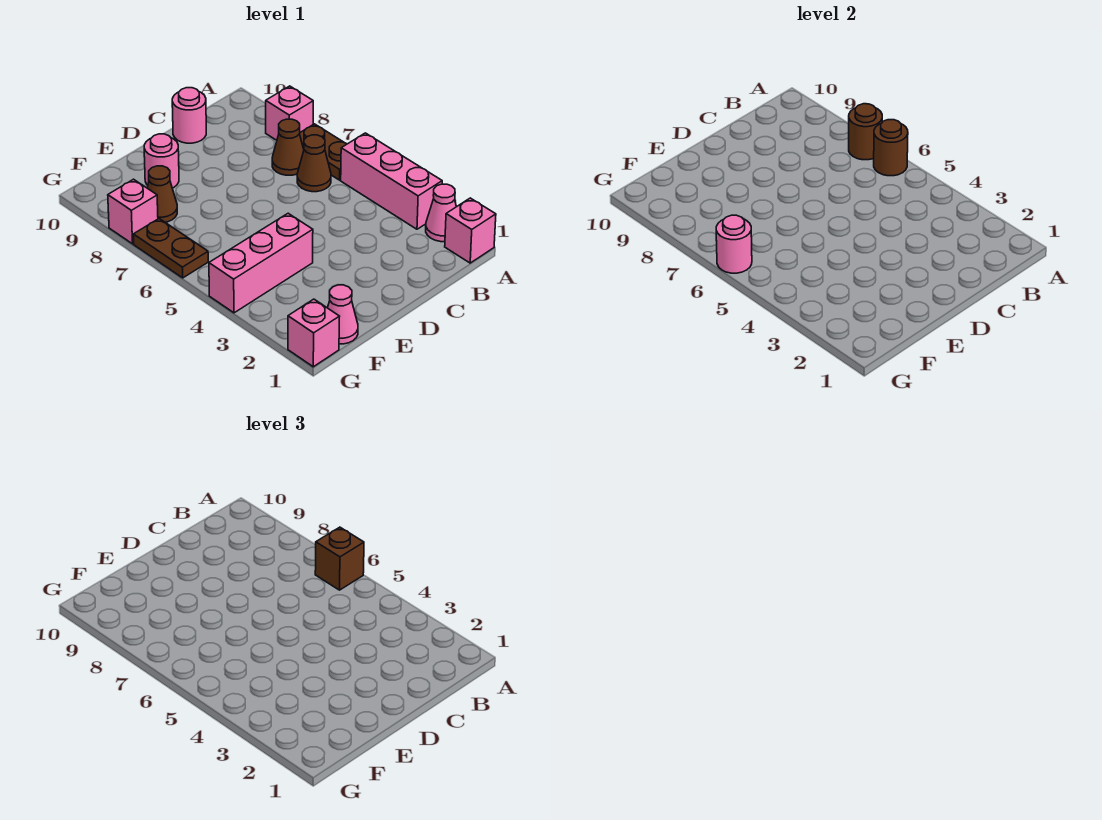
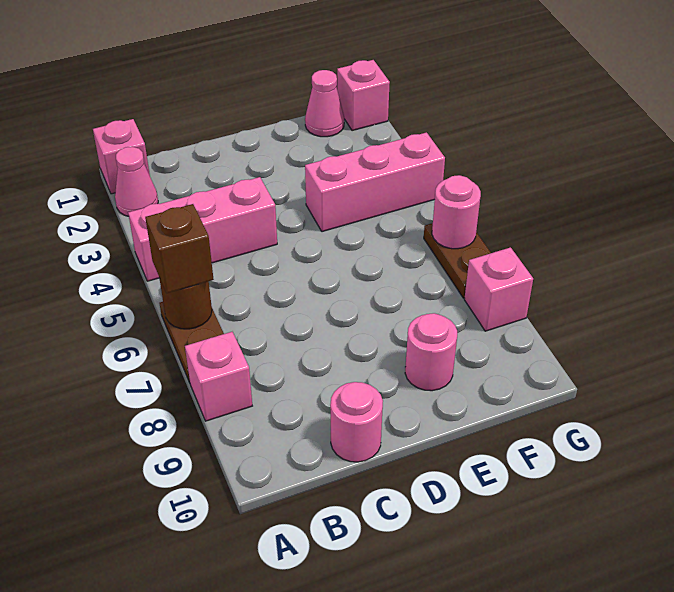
pink 1x3 brick [341,133,442,229] -> pink 1x3 brick turned to [128,177,277,281]
brown 1x1 round brick [849,104,882,160] -> none
brown 1x1 cone [297,135,331,192] -> none
brown 1x1 cone [272,119,304,175] -> none
brown 1x1 cone [147,166,177,222] -> none

